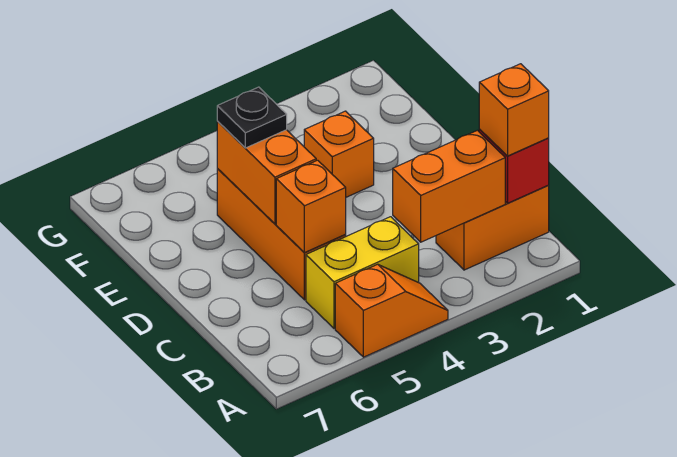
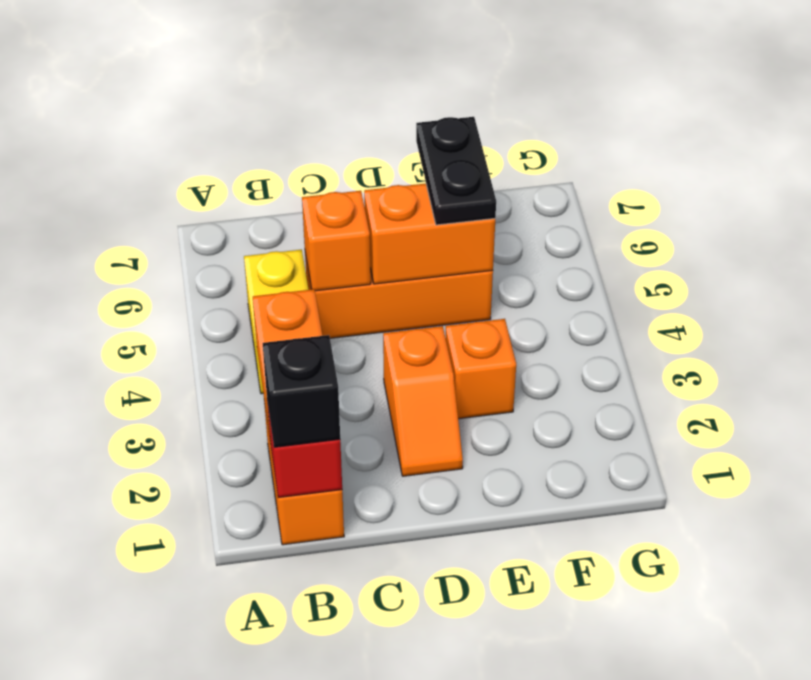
orange 1x2 slope [335,264,448,357] -> orange 1x2 slope moved to [383,326,463,476]
orange 1x1 brick [479,64,549,156] -> black 1x1 brick [263,335,340,447]
black 1x1 plate [217,87,287,148] -> black 1x2 plate [416,117,496,225]

